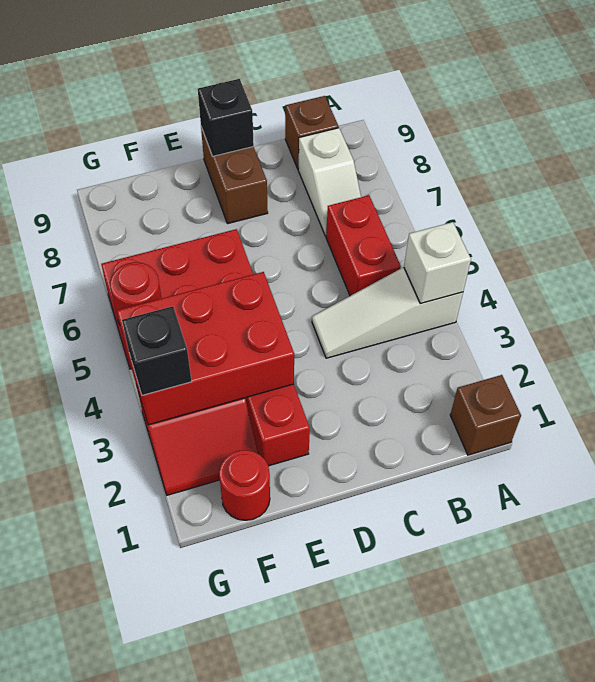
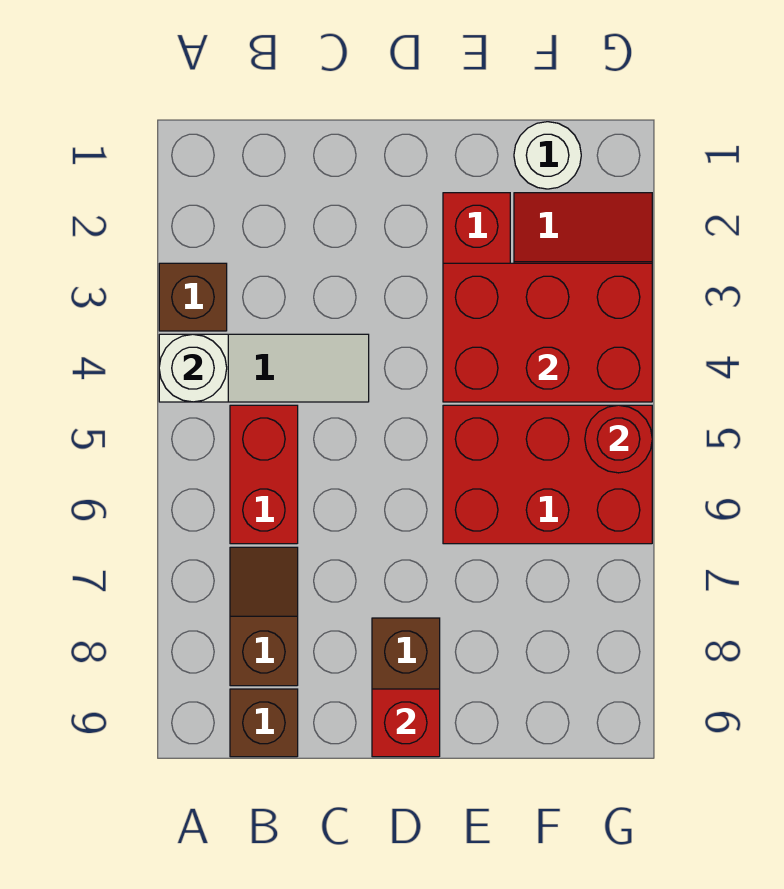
brown 1x1 brick [450,375,521,455] -> brown 1x1 brick moved to [159,263,227,331]
white 1x1 brick [404,222,471,304] -> white 1x1 round brick [159,334,227,402]
white 1x2 slope [298,128,361,236] -> brown 1x2 slope [230,547,298,686]
black 1x1 brick [198,79,254,157] -> red 1x1 brick [372,689,440,757]
red 1x1 round brick [219,450,270,520] -> white 1x1 round brick [514,122,581,189]
black 1x1 brick [122,306,192,395] -> none

